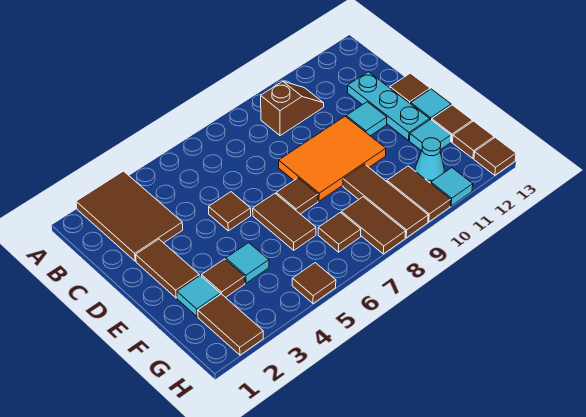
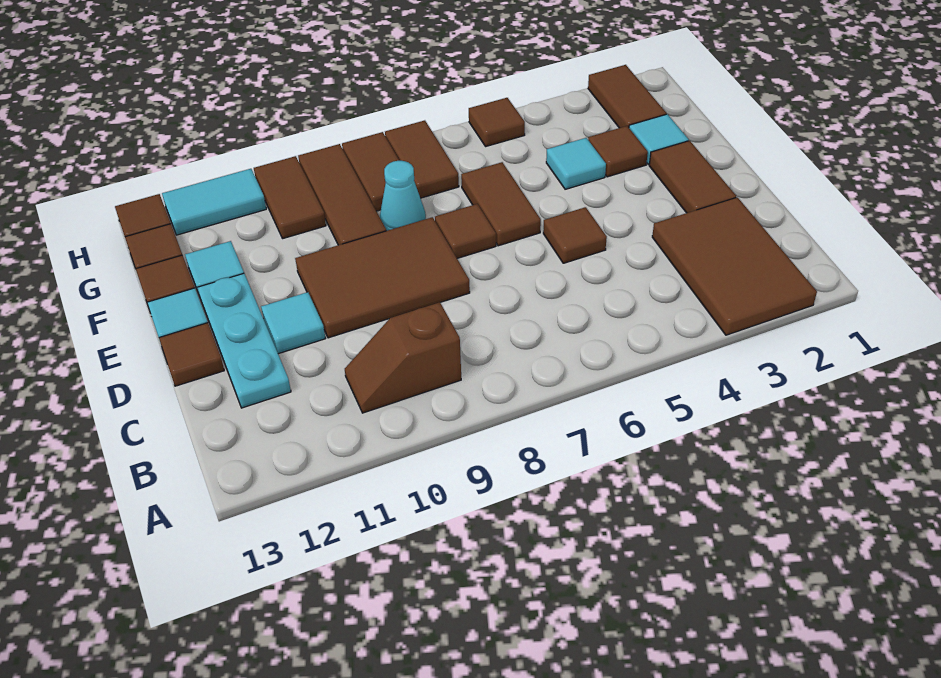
orange 2x3 tile [279,116,386,201] -> brown 2x3 tile [295,217,470,338]
brown 1x1 tile [318,212,361,252] -> brown 1x2 tile [385,120,459,198]
cyan 1x1 cone [415,138,444,183] -> cyan 1x1 cone moved to [380,161,426,231]
cyan 1x1 tile [431,168,473,206] -> cyan 1x2 tile [162,169,266,235]

